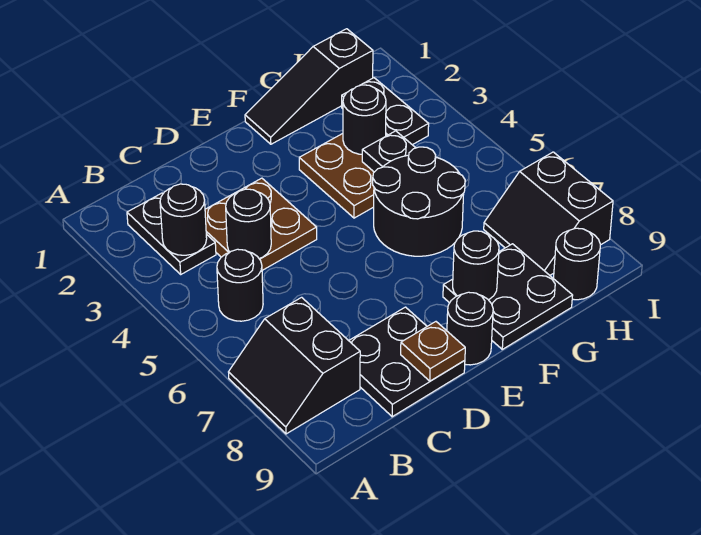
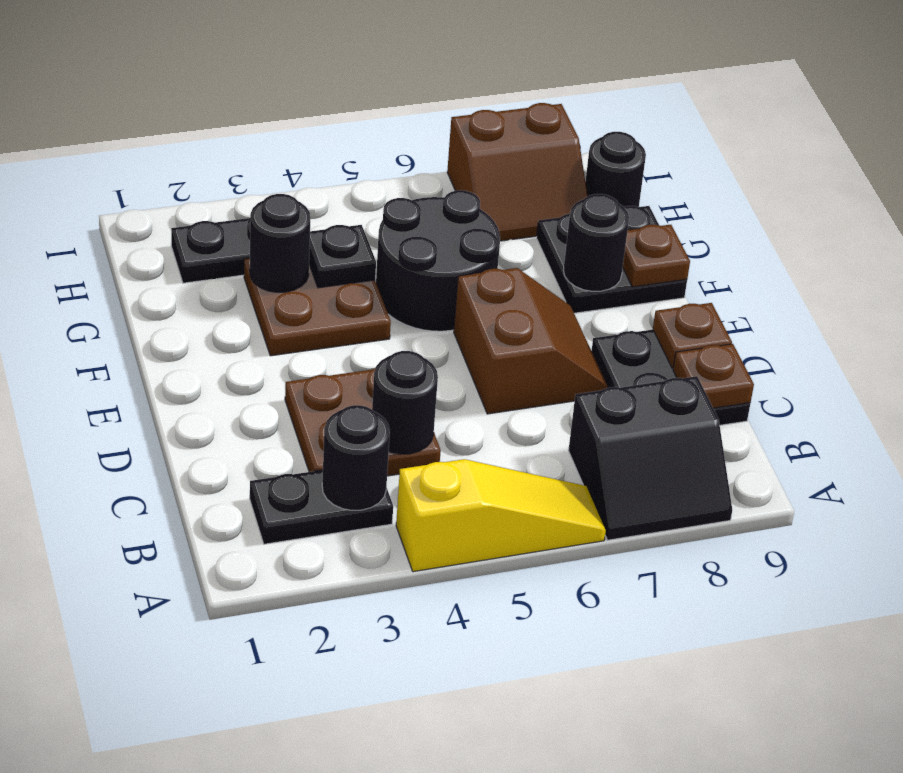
none -> yellow 1x3 slope [396,459,606,572]
black 1x1 round brick [217,249,263,321] -> none
none -> brown 1x1 plate [673,344,754,408]
none -> brown 2x2 slope [454,268,608,414]
black 1x1 round brick [447,292,493,365] -> none
black 1x3 slope [245,29,373,144] -> none
none -> brown 1x1 plate [623,225,690,287]
black 2x2 slope [484,152,613,275] -> brown 2x2 slope [447,103,588,241]

